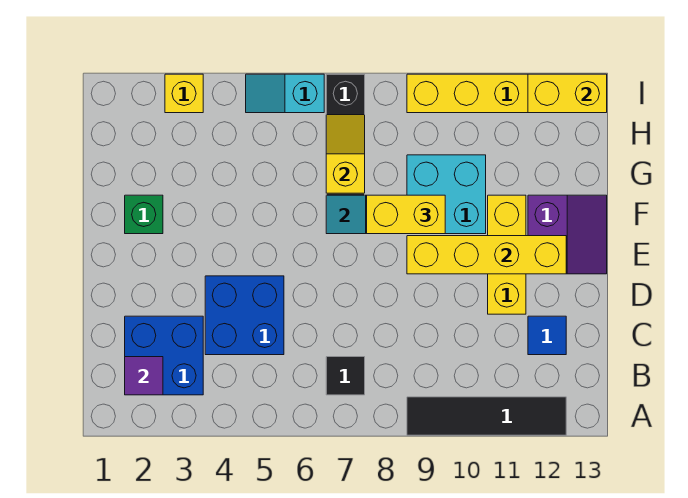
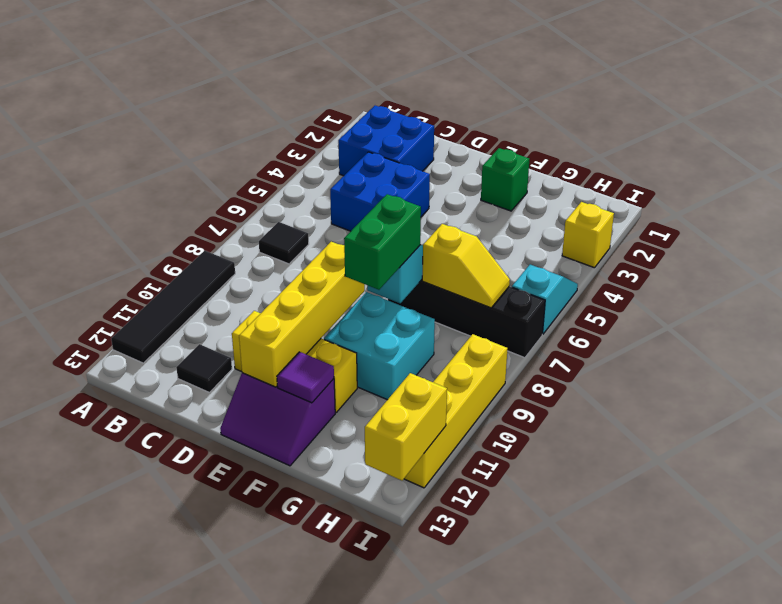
purple 1x1 tile [125,357,163,395] -> purple 1x1 tile moved to [277,352,334,403]
blue 1x1 tile [528,316,566,355] -> black 1x1 tile [176,344,232,392]
yellow 1x2 brick [367,195,445,234] -> green 1x2 brick [344,194,421,290]

